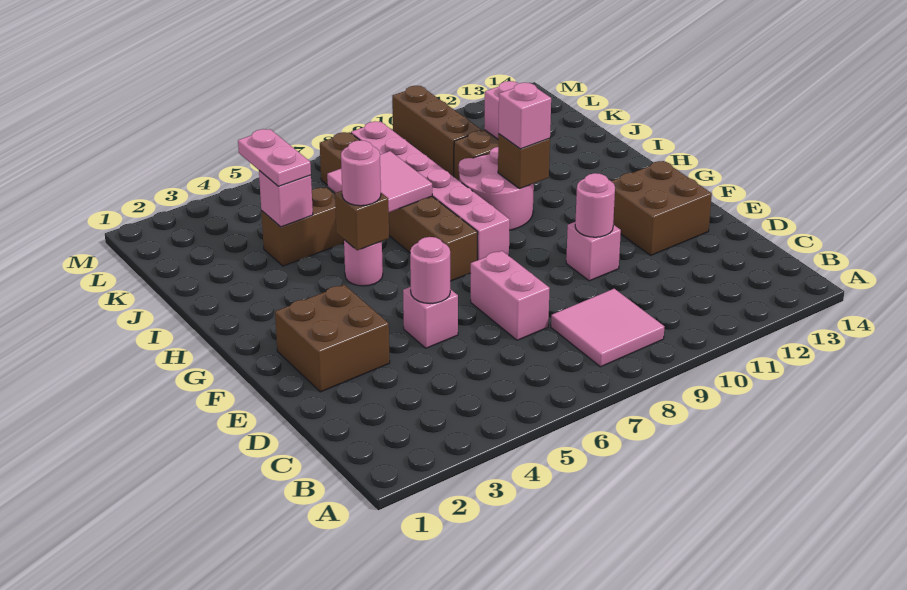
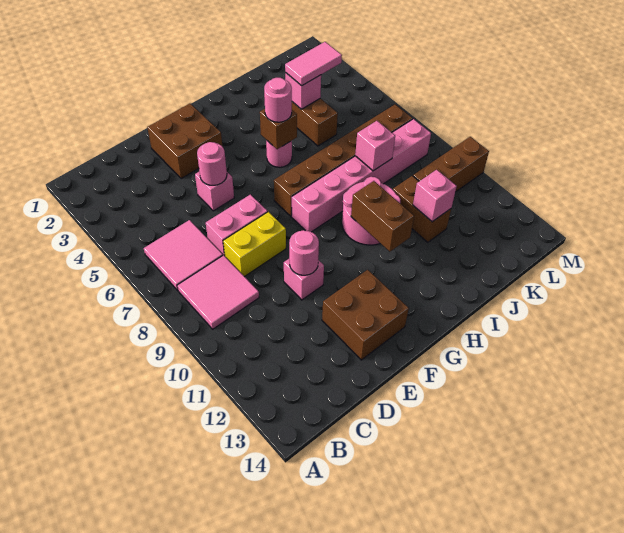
none -> yellow 1x2 brick [223,212,286,277]
brown 1x1 brick [498,134,550,189] -> brown 1x2 brick [351,181,414,252]
pink 1x1 brick [499,83,551,149] -> pink 1x1 brick moved to [355,121,395,171]
pink 2x2 tile [327,151,432,212] -> pink 2x2 tile moved to [144,220,223,290]
pink 1x2 plate [238,129,311,187] -> pink 1x2 tile [285,42,342,86]

